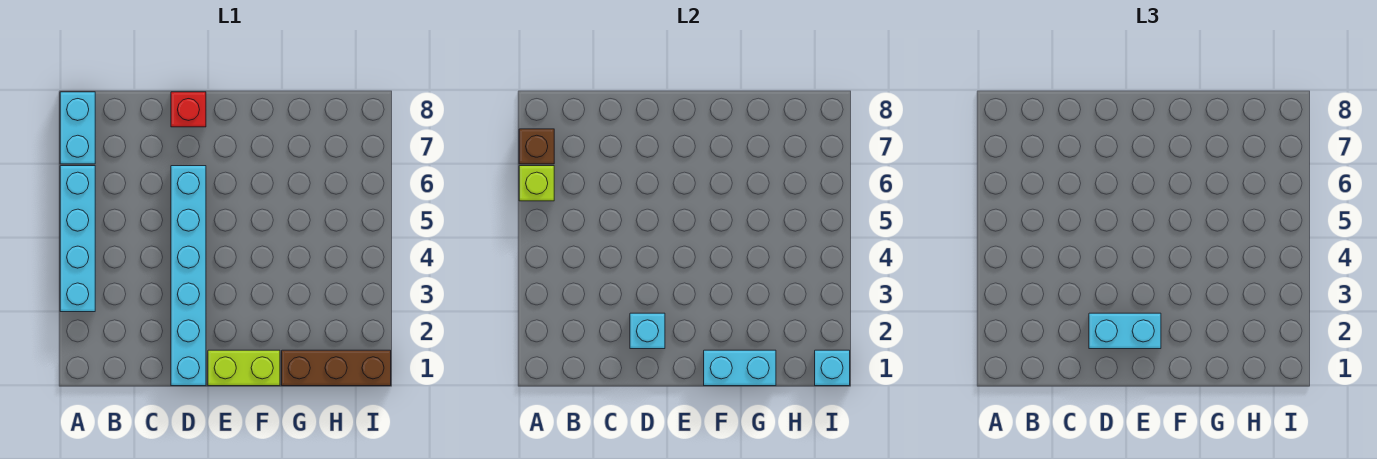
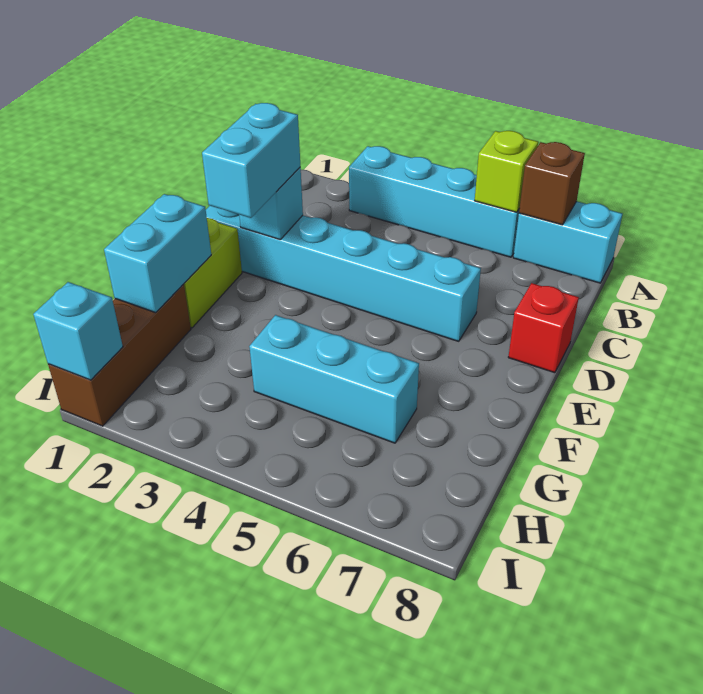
none -> cyan 1x3 brick [249,315,419,443]

